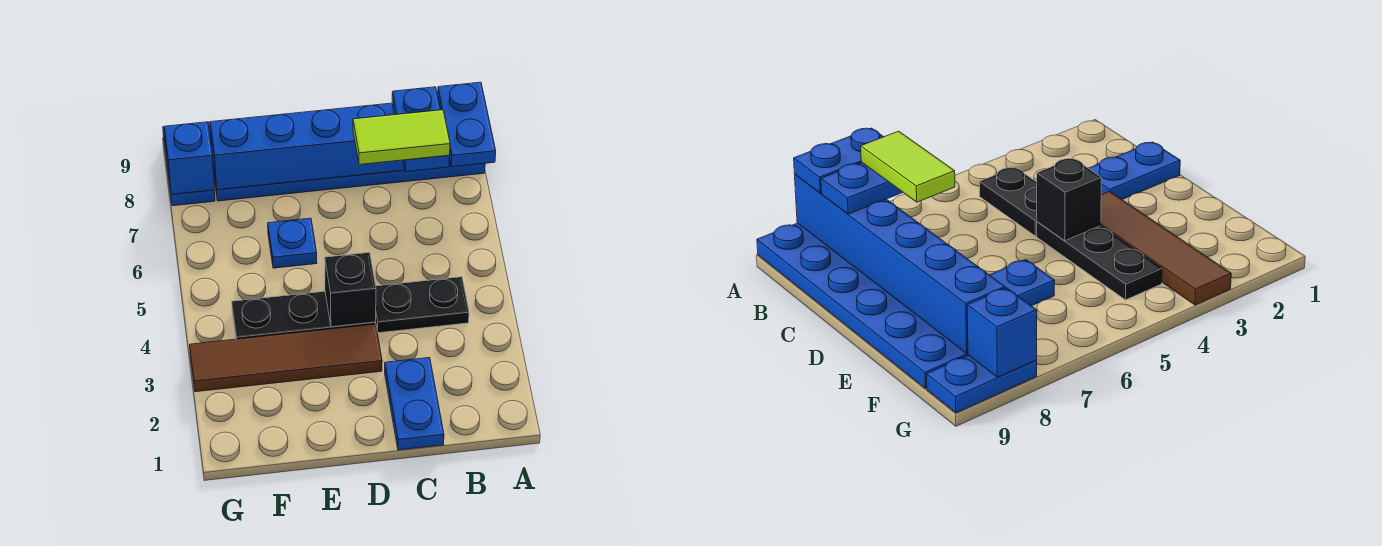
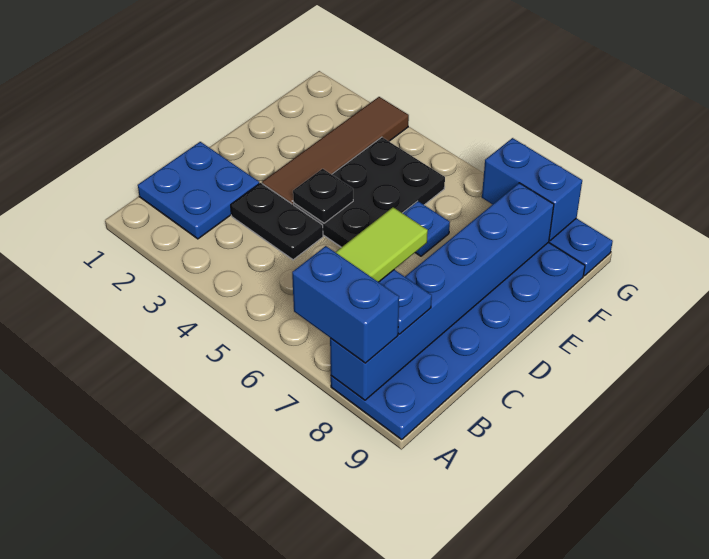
blue 1x2 plate [438,82,496,167] -> blue 1x2 brick [292,246,399,363]
black 1x2 plate [376,277,469,333] -> black 1x2 plate turned to [231,183,323,260]
blue 1x2 plate [385,357,444,450] -> blue 2x2 plate [138,142,259,239]
black 1x3 plate [232,291,376,339] -> black 2x3 plate [294,137,445,247]
black 1x1 brick [325,252,376,327] -> black 1x1 plate [293,169,353,223]
blue 1x1 brick [164,122,214,194] -> blue 1x2 brick [482,138,582,240]

